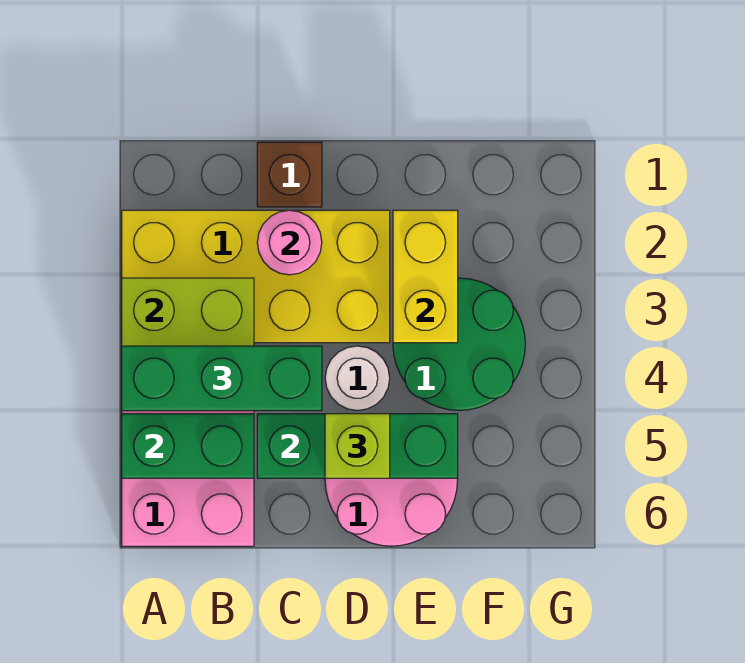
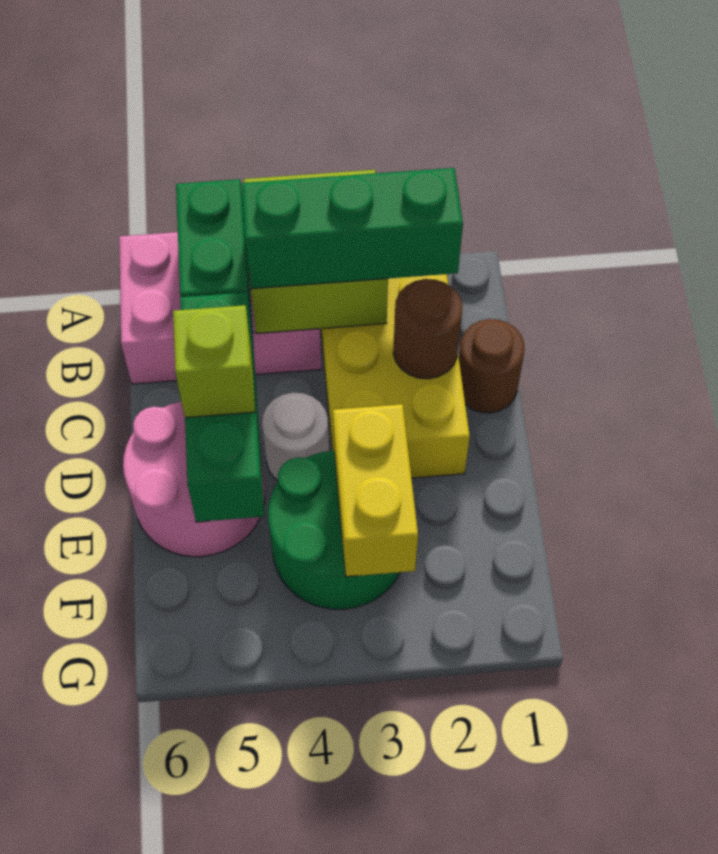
green 1x3 brick [122,346,322,411] -> green 1x3 brick turned to [242,168,463,289]
brown 1x1 brick [257,142,322,207] -> brown 1x1 round brick [459,319,524,413]
pink 1x1 round brick [257,210,322,275] -> brown 1x1 round brick [393,279,462,379]
yellow 1x2 brick [393,210,458,343] -> yellow 1x2 brick turned to [333,404,418,577]

